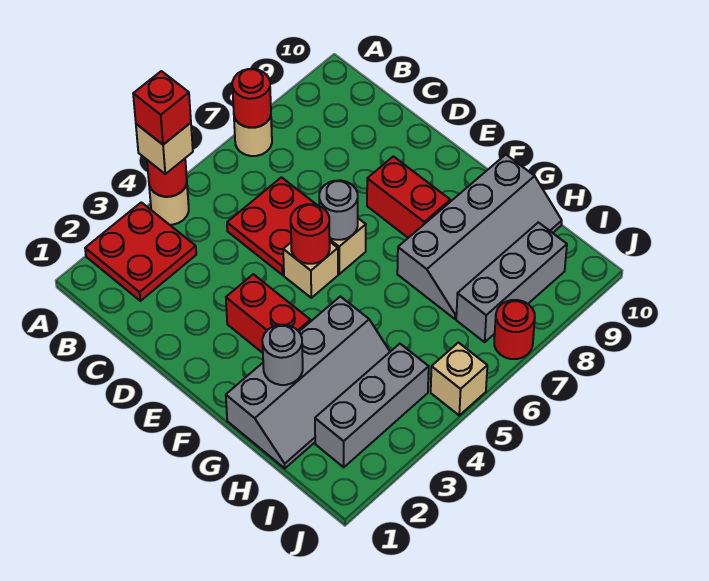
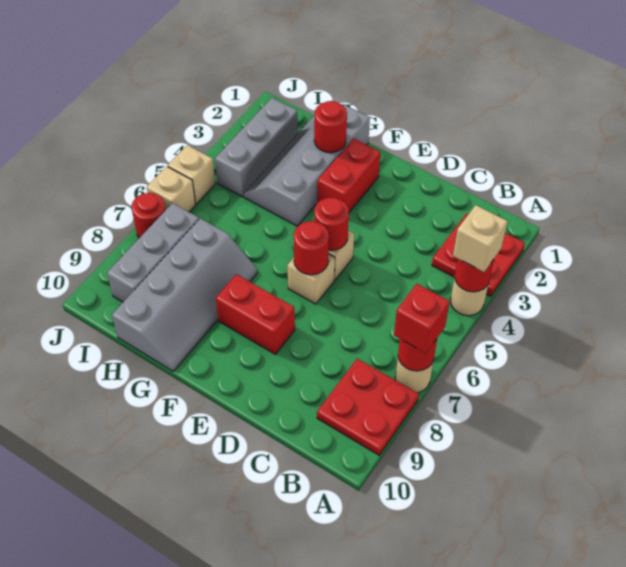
red 1x1 brick [133,71,191,145] -> red 1x1 brick moved to [394,284,450,353]
red 2x2 plate [227,177,316,275] -> red 2x2 plate moved to [317,359,419,455]
red 1x2 brick [226,274,310,353] -> red 1x2 brick turned to [317,138,380,212]
grey 1x1 round brick [319,180,358,240] -> red 1x1 round brick [294,221,329,275]
grey 1x1 round brick [262,325,303,385] -> red 1x1 round brick [314,101,347,153]
grey 2x4 slope [397,155,562,319] -> grey 2x4 slope turned to [112,218,257,371]
none -> tan 1x1 brick [147,166,196,212]

